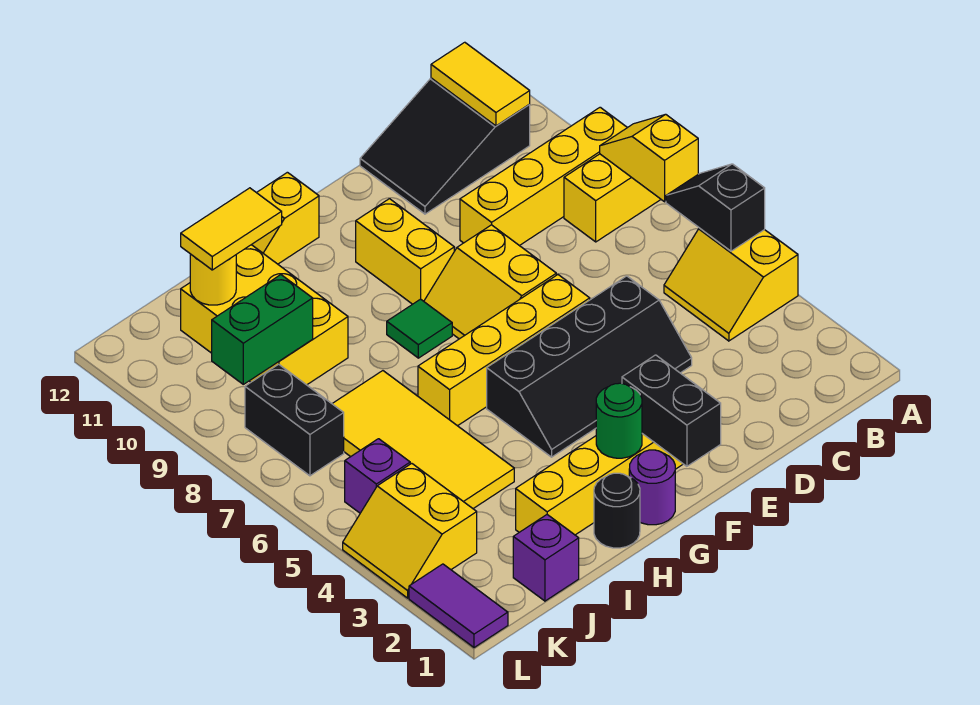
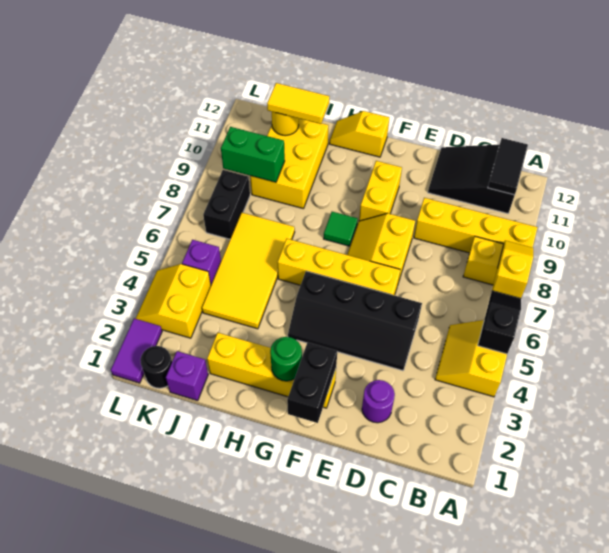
yellow 1x2 tile [431,42,530,126] -> black 1x2 tile [488,138,528,195]
purple 1x1 round brick [629,450,675,525] -> purple 1x1 round brick moved to [362,380,395,423]
black 1x1 round brick [594,473,640,548] -> black 1x1 round brick moved to [140,346,172,388]

